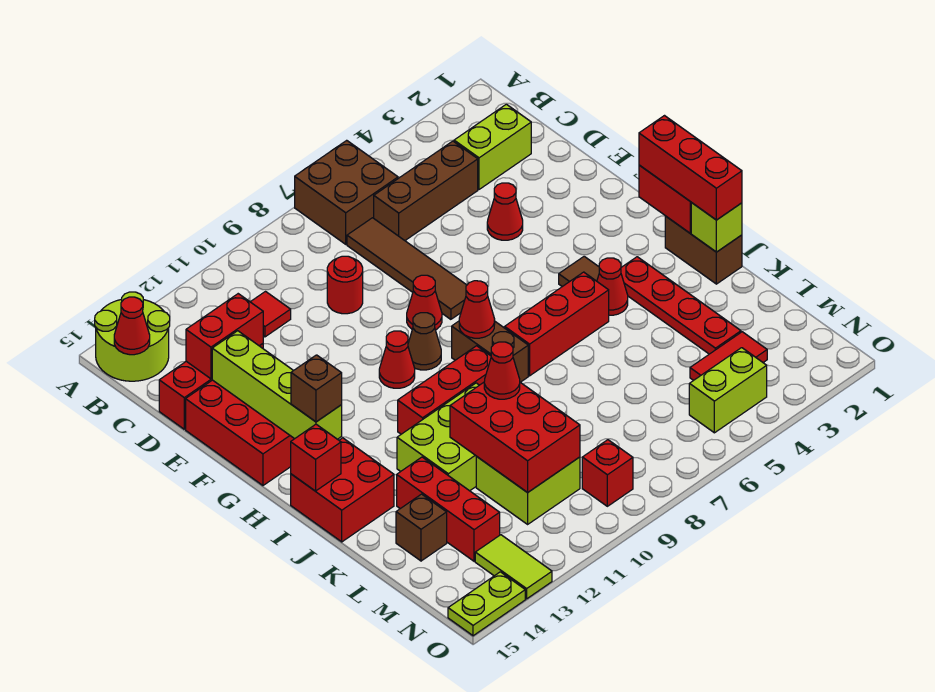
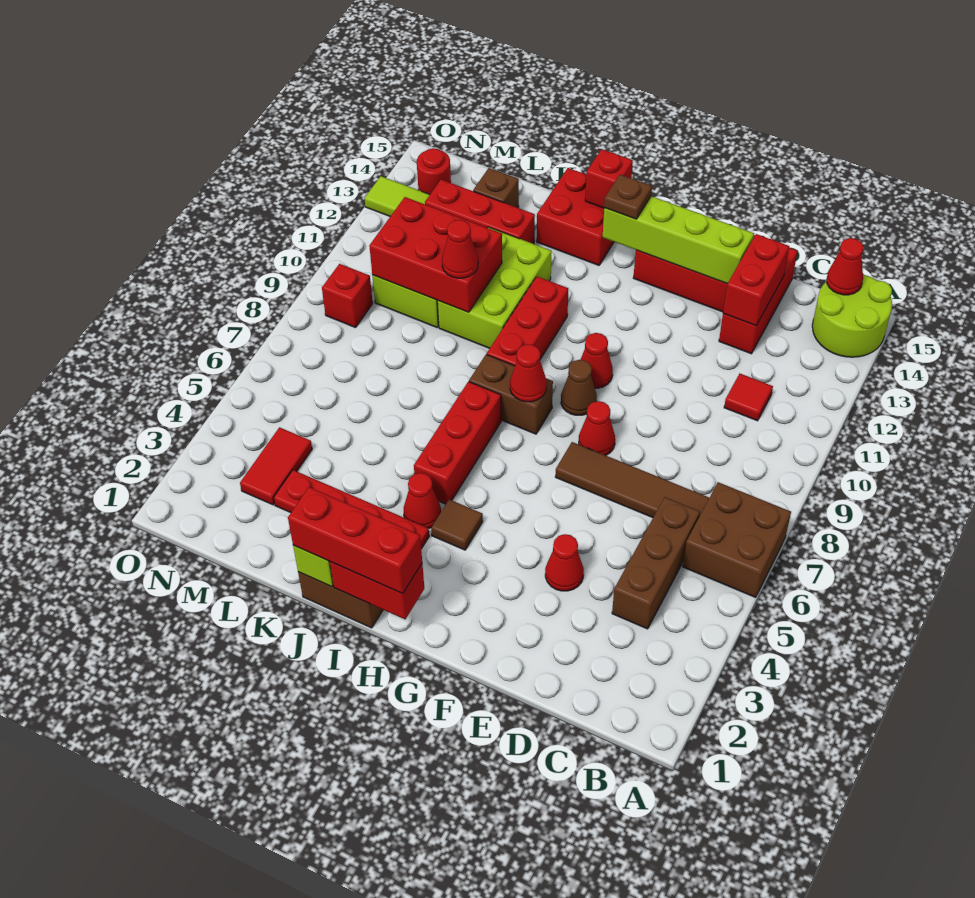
lime 1x2 brick [454,104,531,189] -> none
red 1x1 round brick [327,256,363,314] -> red 1x1 round brick moved to [417,148,451,194]
brown 1x1 brick [291,355,342,422] -> brown 1x1 plate [604,175,652,219]
lime 1x2 brick [689,348,767,433] -> none
lime 1x2 plate [448,572,525,636] -> none

